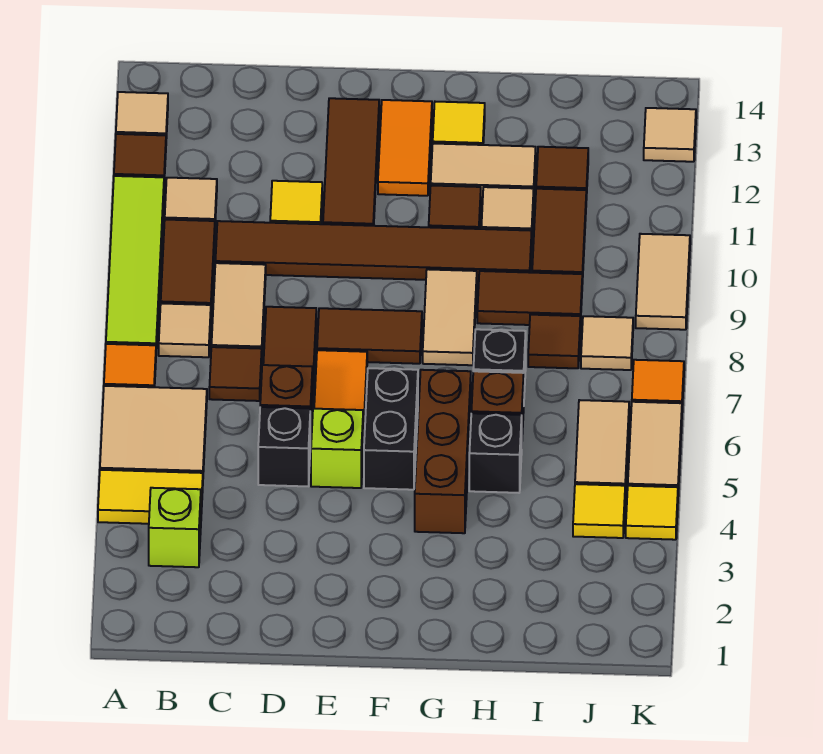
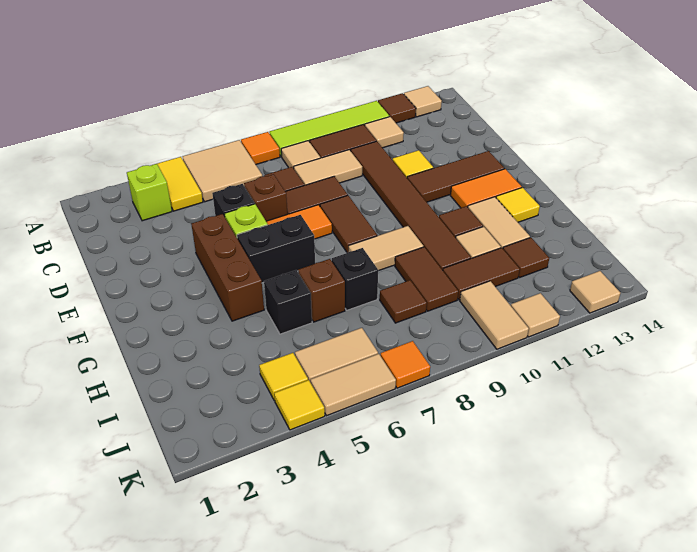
brown 1x3 brick [415,370,471,533] -> brown 1x3 brick turned to [191,214,264,321]
tan 1x1 tile [581,316,633,370] -> tan 1x1 tile moved to [511,293,560,337]
tan 1x2 tile [636,234,690,330] -> tan 1x2 tile turned to [460,281,529,349]

